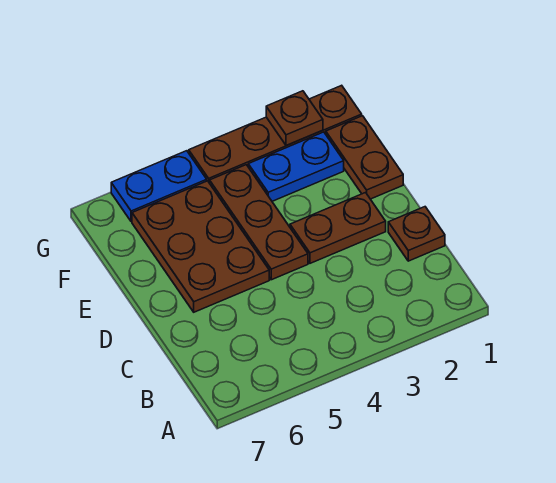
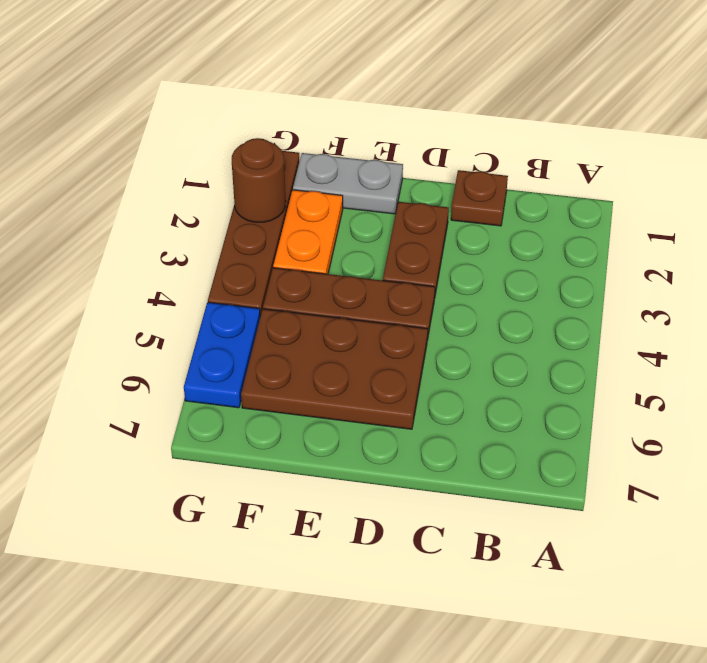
brown 1x2 plate [326,116,403,199] -> grey 1x2 plate [293,153,403,214]
blue 1x2 plate [248,132,344,201] -> orange 1x2 plate [273,190,343,274]
brown 1x1 plate [266,91,323,146] -> brown 1x1 round brick [232,138,286,222]

